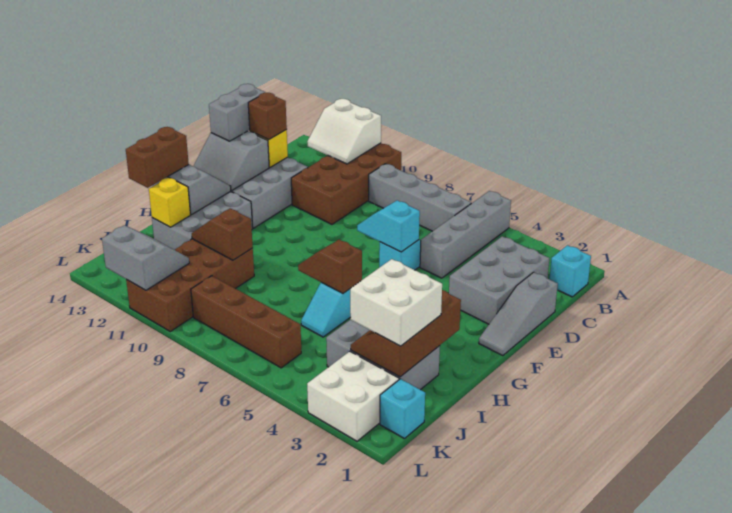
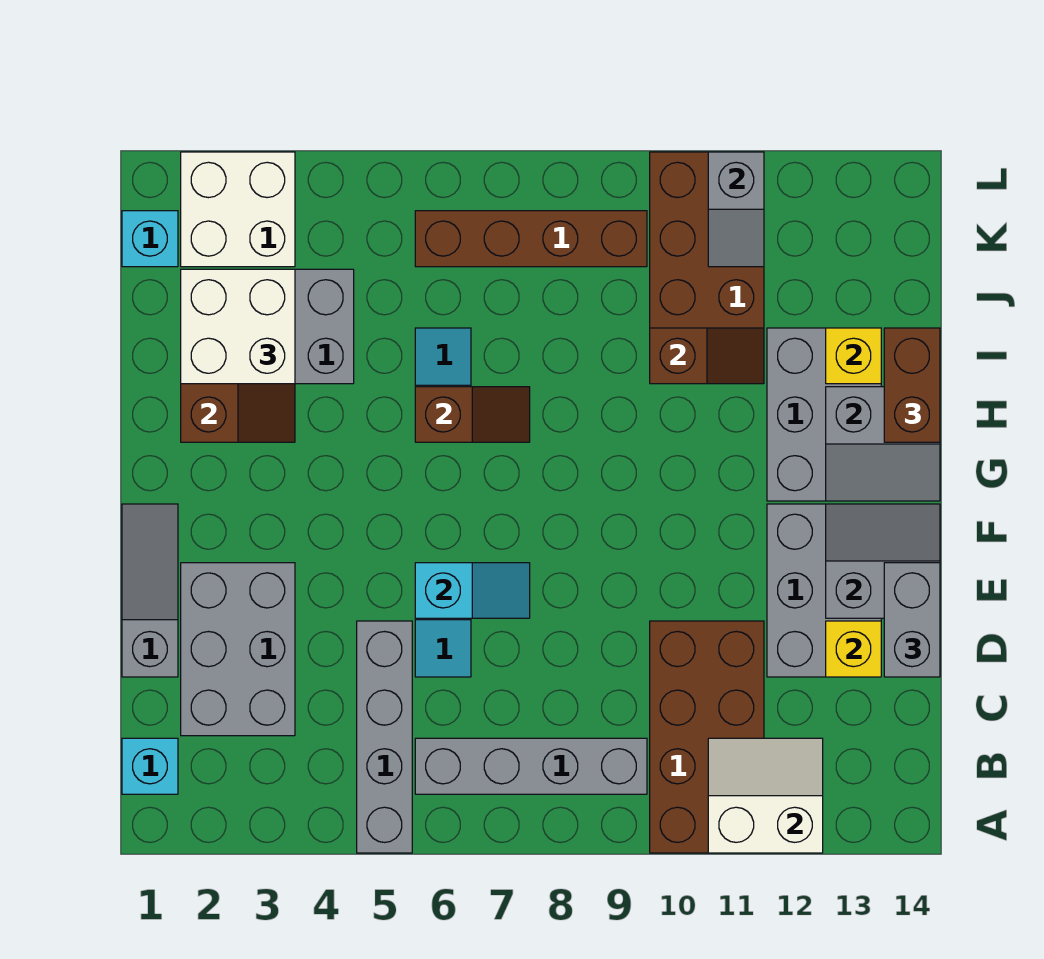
brown 1x1 brick [248,93,287,140] -> none
grey 2x2 slope [102,225,189,290] -> grey 1x2 slope [708,152,764,267]

